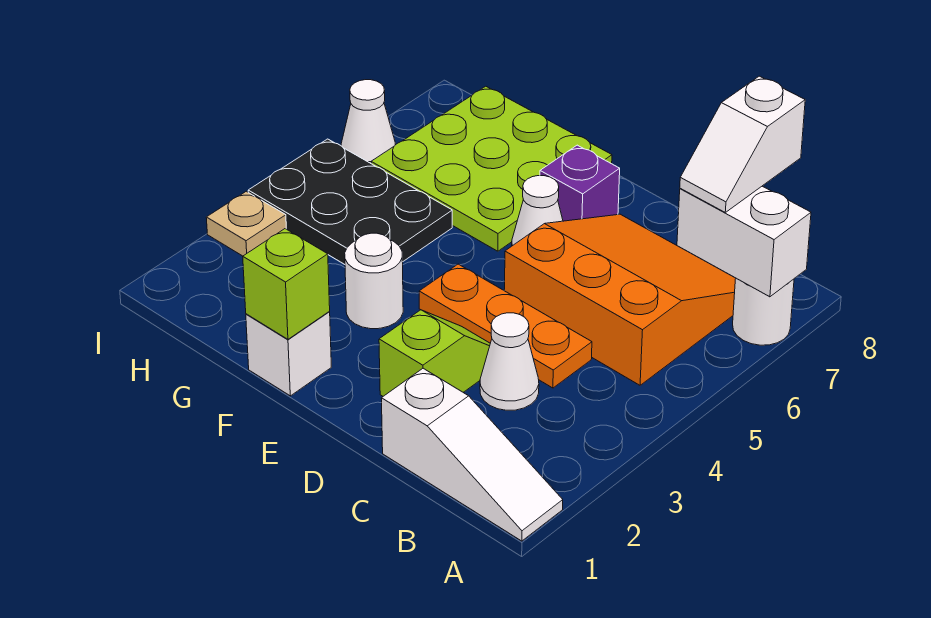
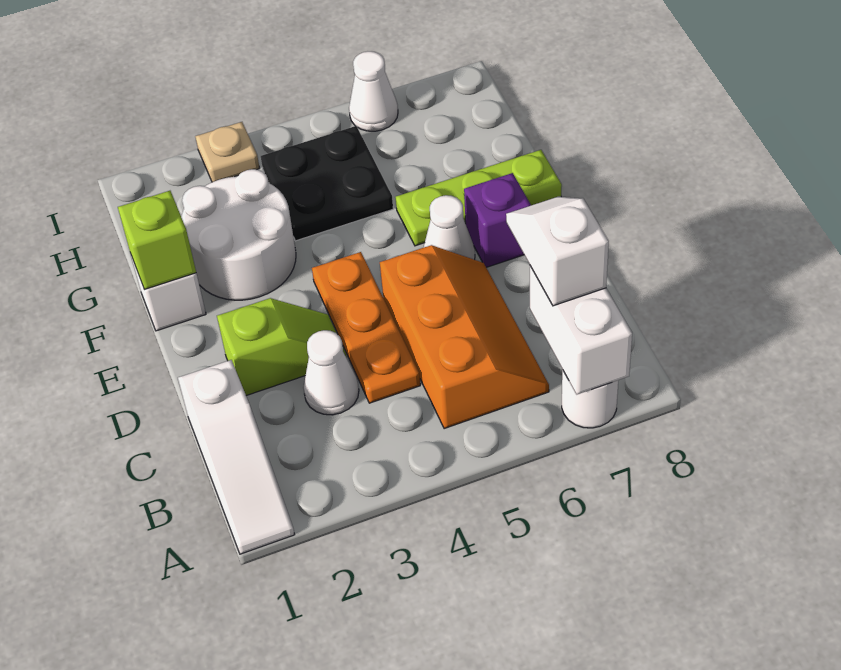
orange 3x3 slope [505,214,736,385] -> orange 2x3 slope [380,245,549,429]
white 1x2 slope [680,76,805,212] -> white 1x2 slope turned to [506,197,609,306]
white 1x1 round brick [345,233,403,329] -> white 2x2 round brick [181,169,296,300]
lime 3x3 plate [371,86,612,251] -> lime 1x3 plate [395,150,562,246]
black 2x3 plate [248,139,452,264] -> black 2x2 plate [261,126,393,241]

